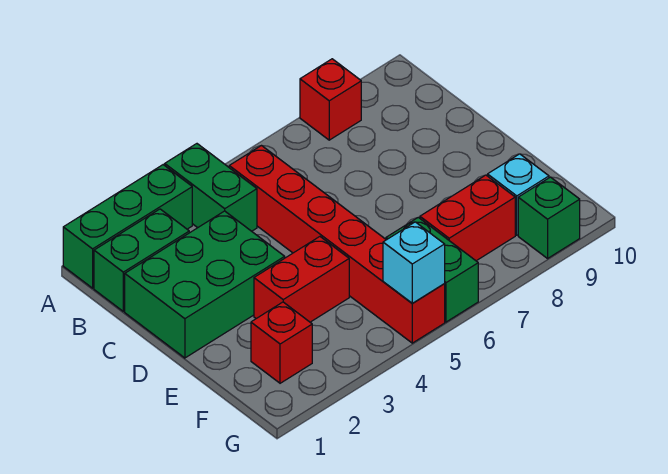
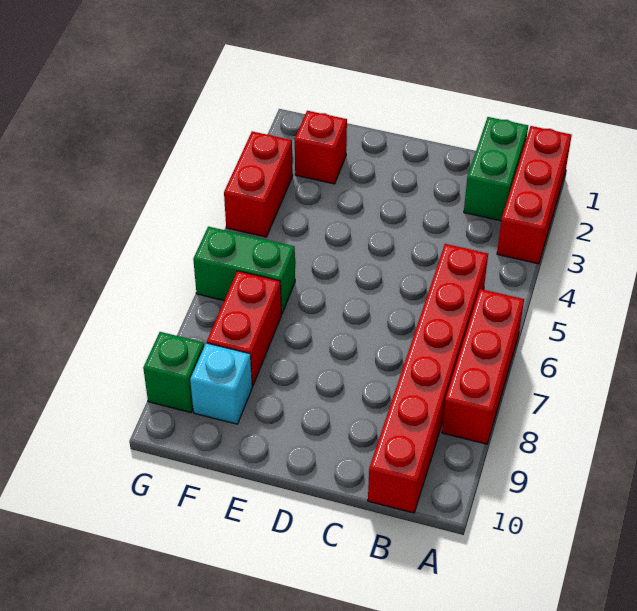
green 1x3 brick [63,165,192,288] -> red 1x3 brick [497,126,572,264]
green 1x2 brick [165,144,257,231] -> none
red 1x1 brick [300,59,361,140] -> red 1x3 brick [442,289,524,444]
red 1x6 brick [229,146,445,343] -> red 1x6 brick turned to [368,244,488,513]
green 2x3 brick [125,211,285,358] -> none
red 1x2 brick [254,237,349,322] -> red 1x2 brick moved to [224,131,293,237]
cyan 1x1 brick [383,222,445,303] -> none

